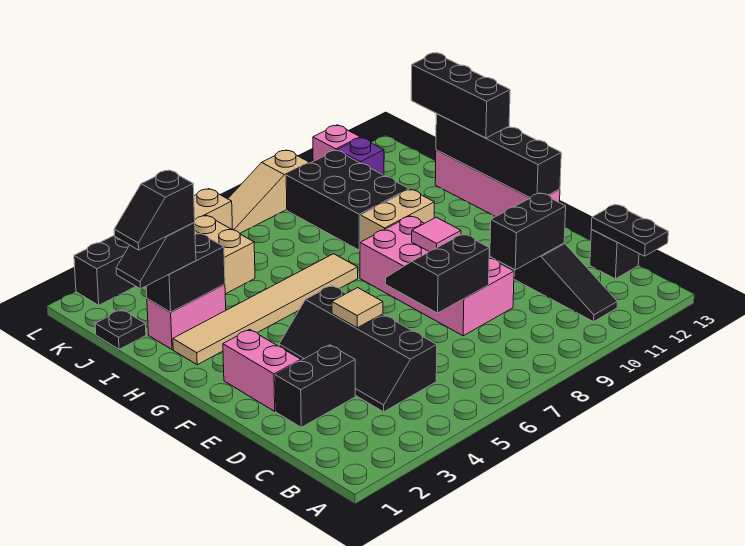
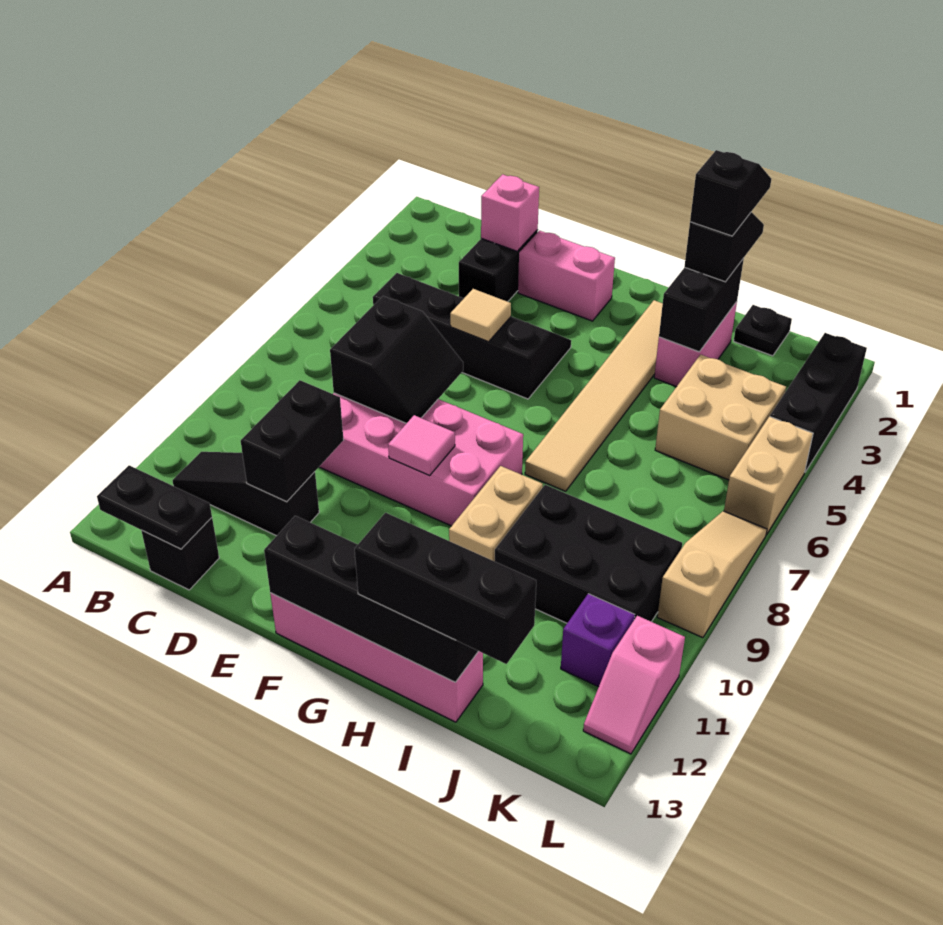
none -> pink 1x1 brick [481,174,539,251]

